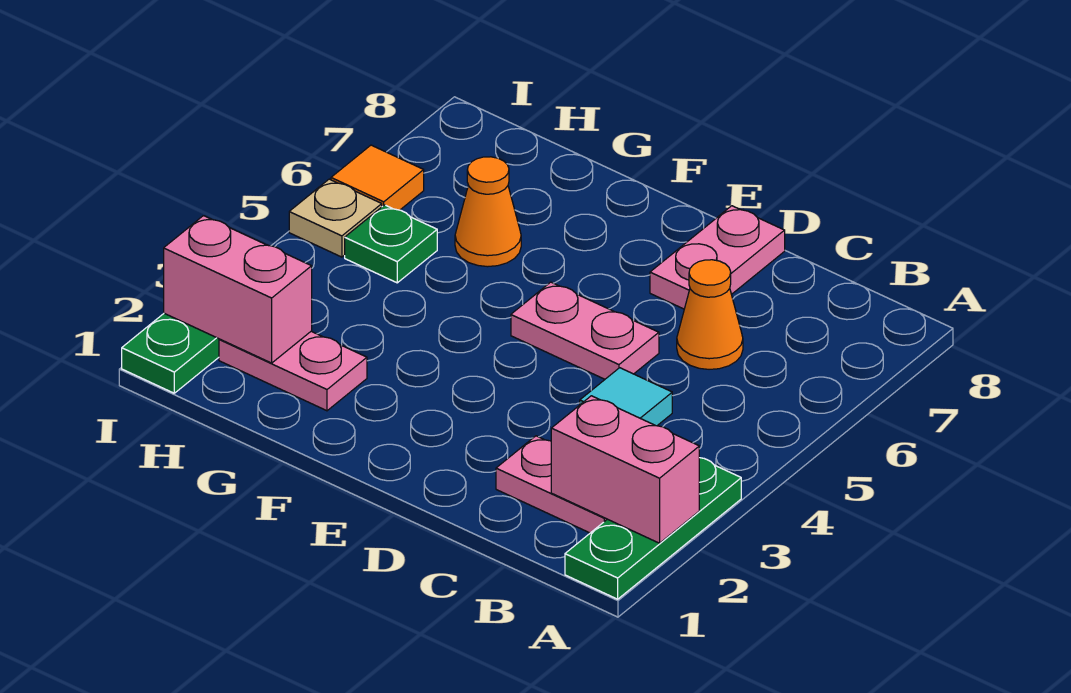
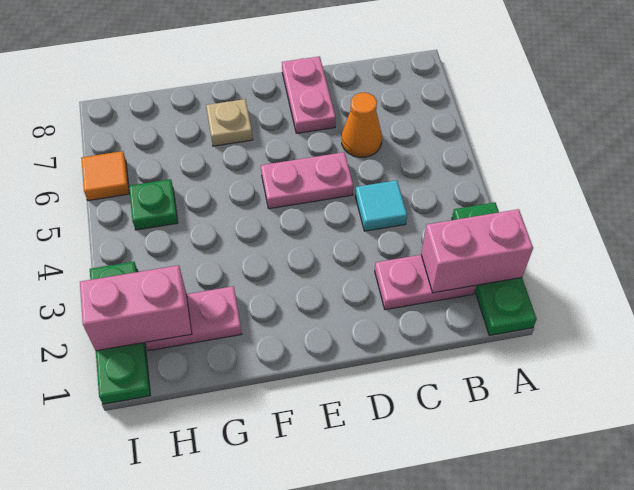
orange 1x1 cone [455,157,521,267] -> none
tan 1x1 plate [289,179,382,257] -> tan 1x1 plate moved to [206,99,253,146]

